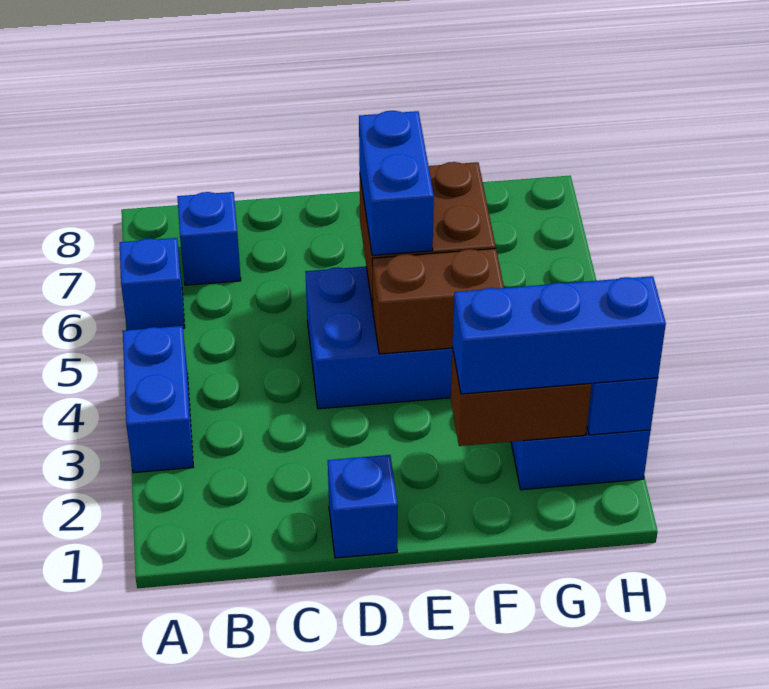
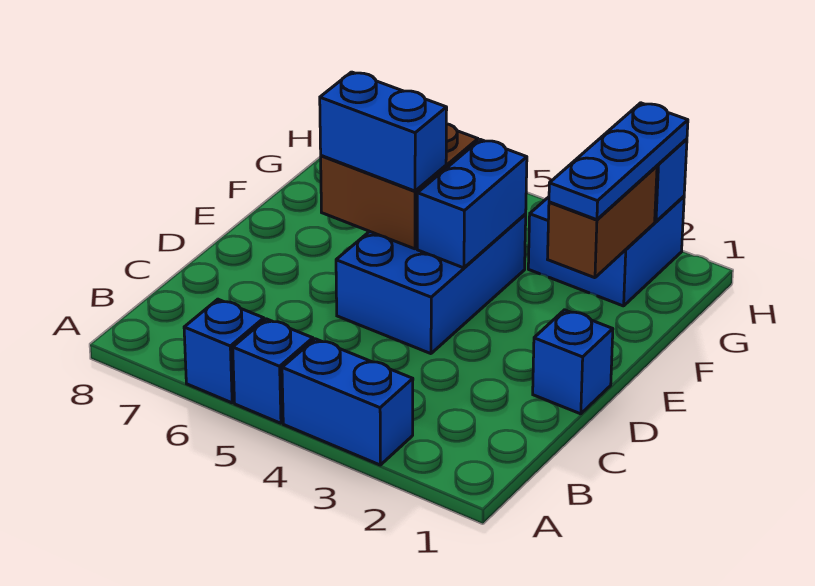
blue 1x1 brick [177,192,241,285] -> blue 1x1 brick moved to [233,319,313,423]
brown 1x2 brick [372,249,504,354] -> blue 1x2 brick [417,140,527,268]
blue 1x3 brick [453,276,666,394] -> blue 1x3 plate [549,103,688,220]

